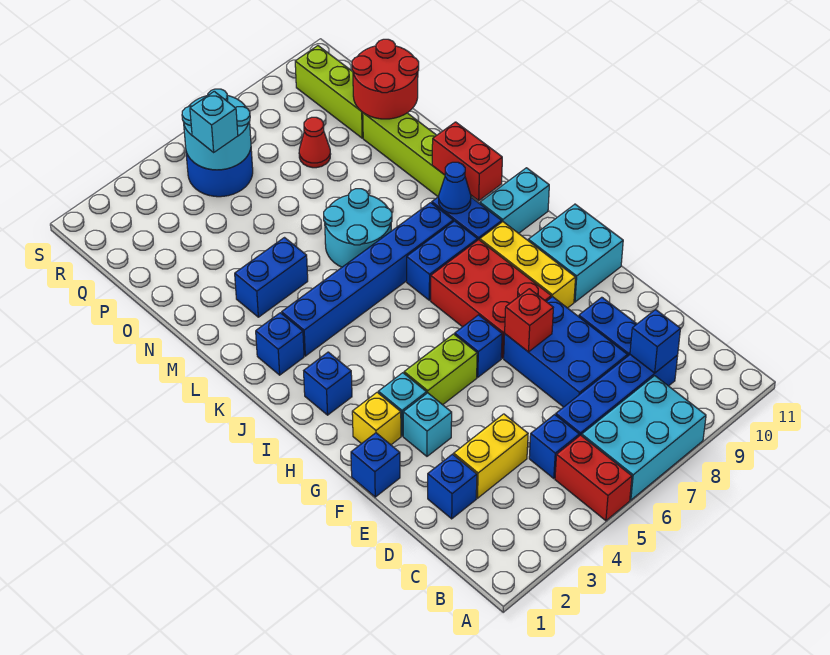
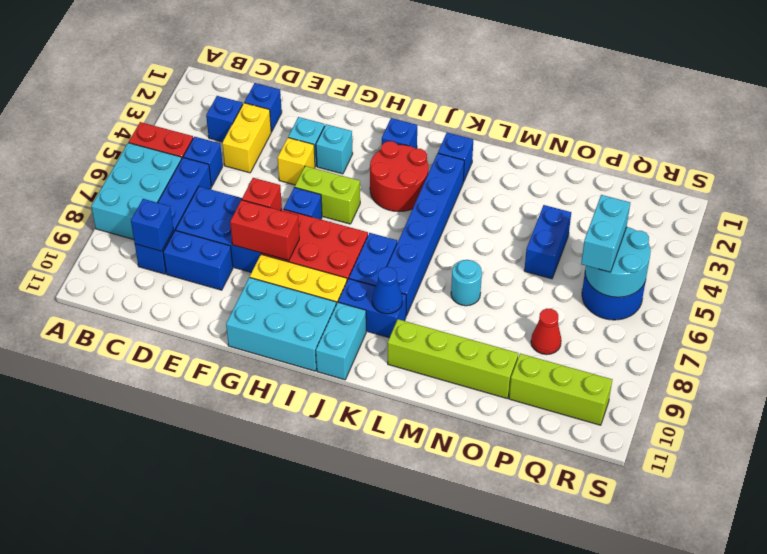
blue 1x1 brick [351,433,400,497] -> blue 1x1 brick moved to [206,96,243,142]
yellow 1x1 brick [352,392,401,445] -> yellow 1x1 brick moved to [278,138,315,185]
lime 1x2 brick [404,334,477,405] -> lime 1x2 brick turned to [295,166,360,224]
cyan 2x2 brick [528,204,623,302] -> cyan 2x3 brick [226,277,336,371]
red 1x2 brick [432,122,502,201] -> red 1x2 brick moved to [230,200,299,261]
cyan 2x2 round brick [324,189,392,267] -> cyan 1x1 round brick [451,260,482,306]
blue 1x2 brick [235,238,308,317] -> blue 1x2 brick moved to [524,205,571,279]
red 2x2 round brick [352,39,419,119] -> red 2x2 round brick moved to [370,141,428,212]
cyan 1x1 brick [190,91,238,152] -> cyan 1x2 brick [581,195,630,272]

